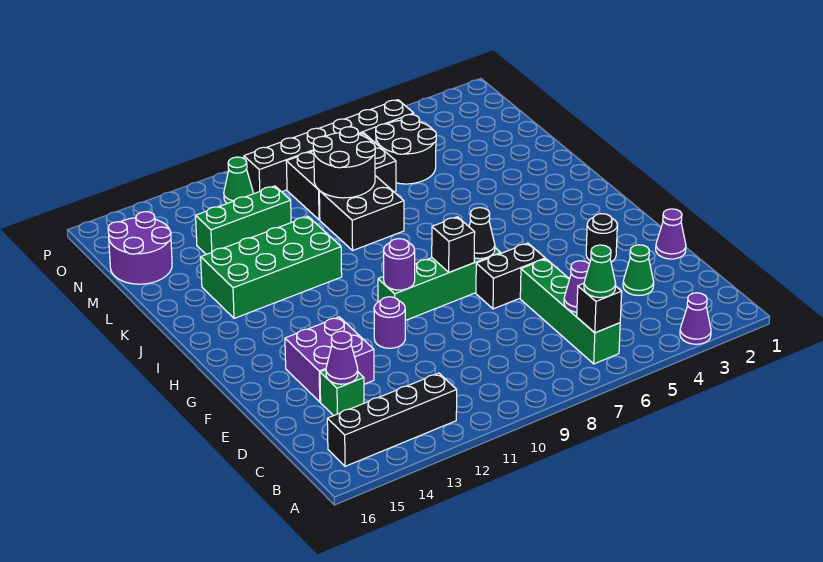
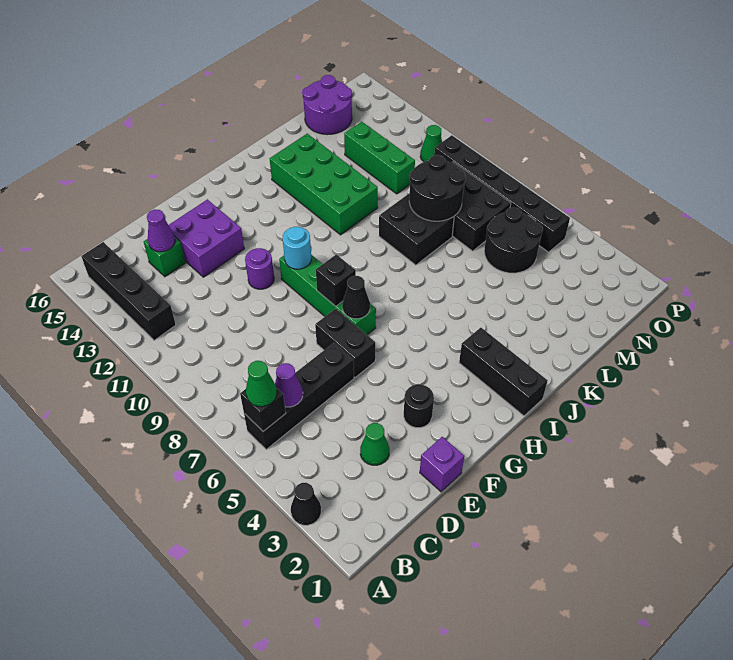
purple 1x1 cone [680,293,711,344] -> black 1x1 cone [291,483,321,525]
green 1x4 brick [520,259,620,364] -> black 1x4 brick [244,343,354,450]
purple 1x1 cone [656,209,686,259] -> purple 1x1 brick [420,437,464,492]
purple 1x1 round brick [384,239,415,290] -> cyan 1x1 round brick [283,227,311,269]
none -> black 1x3 brick [459,328,548,416]

